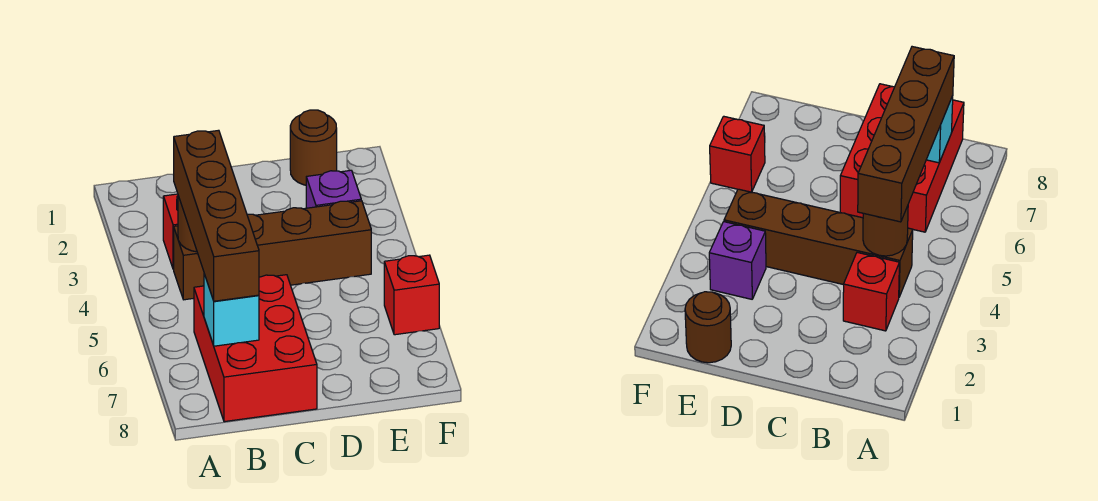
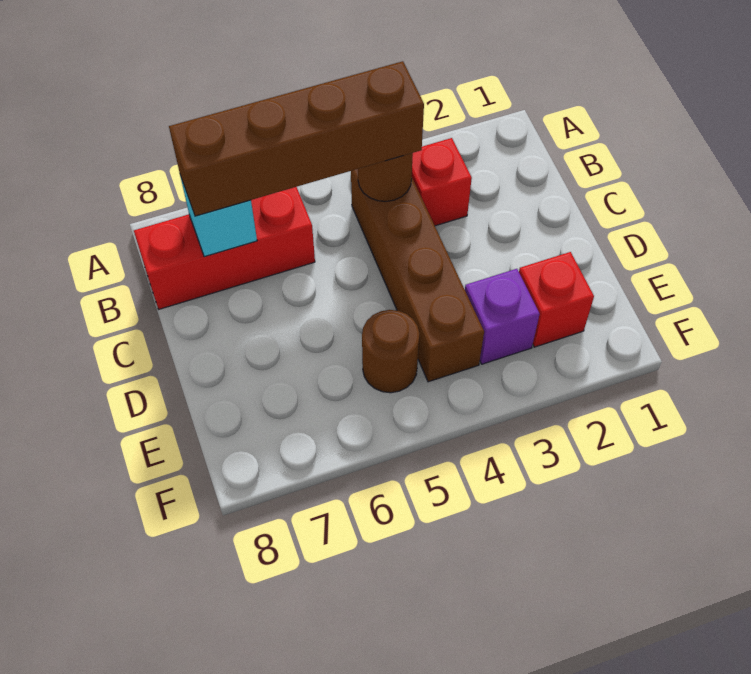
red 2x3 brick [194,275,317,422] -> red 1x3 brick [134,187,315,309]
brown 1x1 round brick [290,110,337,185] -> brown 1x1 round brick moved to [362,310,419,393]
red 1x1 brick [384,255,439,335] -> red 1x1 brick moved to [519,252,594,347]

